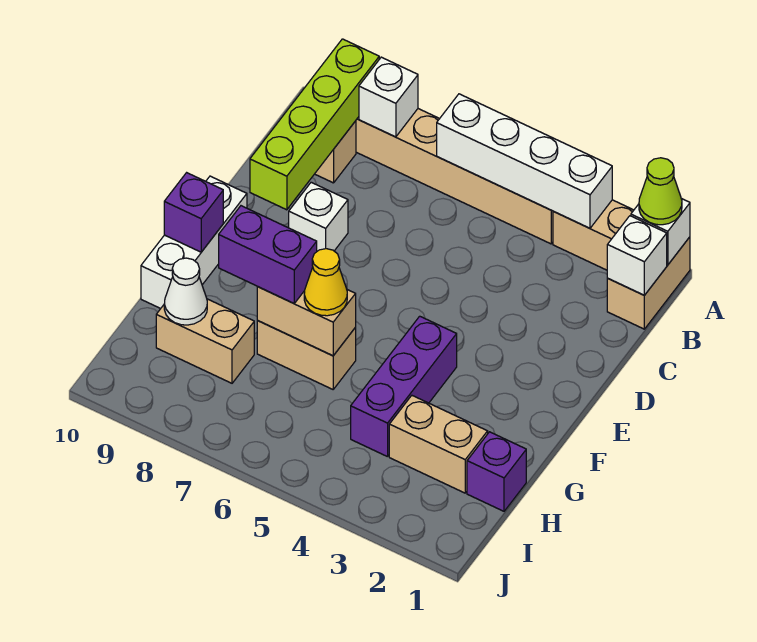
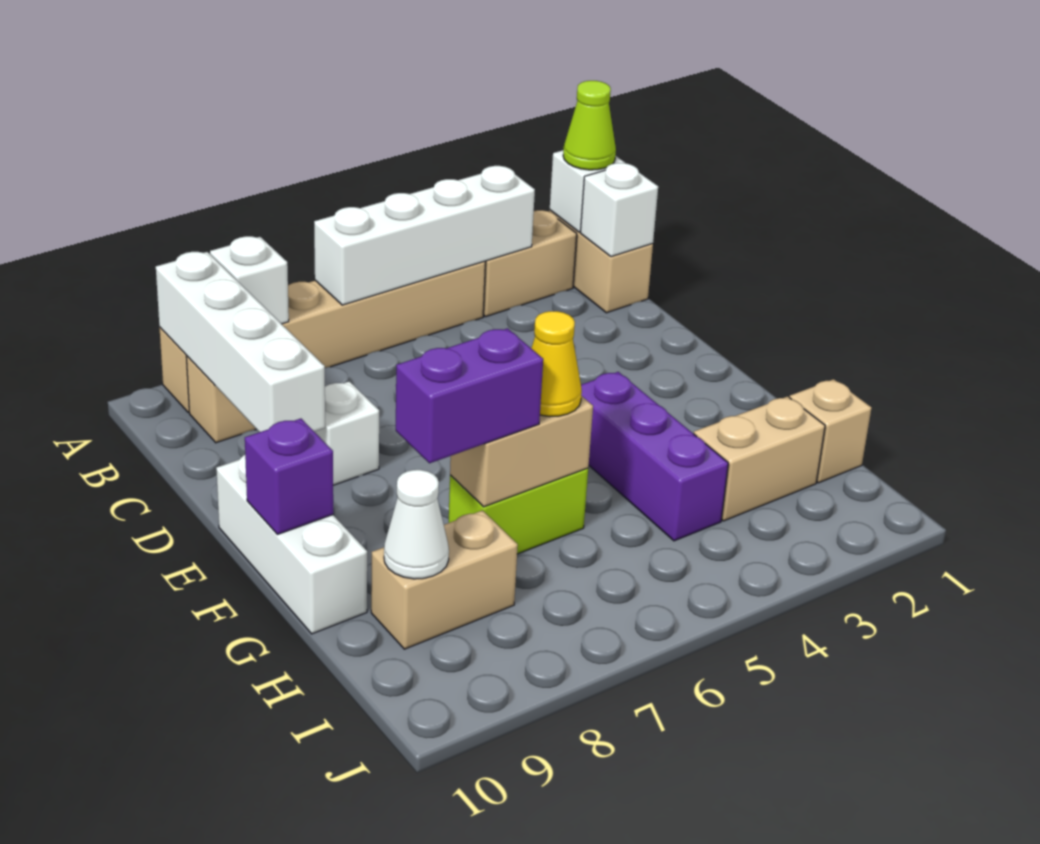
lime 1x4 brick [250,39,379,210] -> white 1x4 brick [156,252,325,432]
tan 1x2 brick [257,321,356,389] -> lime 1x2 brick [449,468,588,554]
purple 1x1 brick [467,432,526,511] -> tan 1x1 brick [790,379,871,483]

